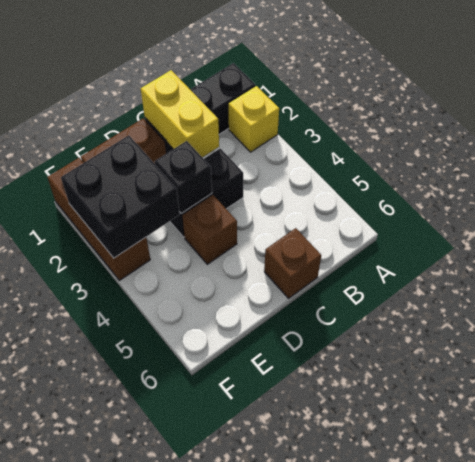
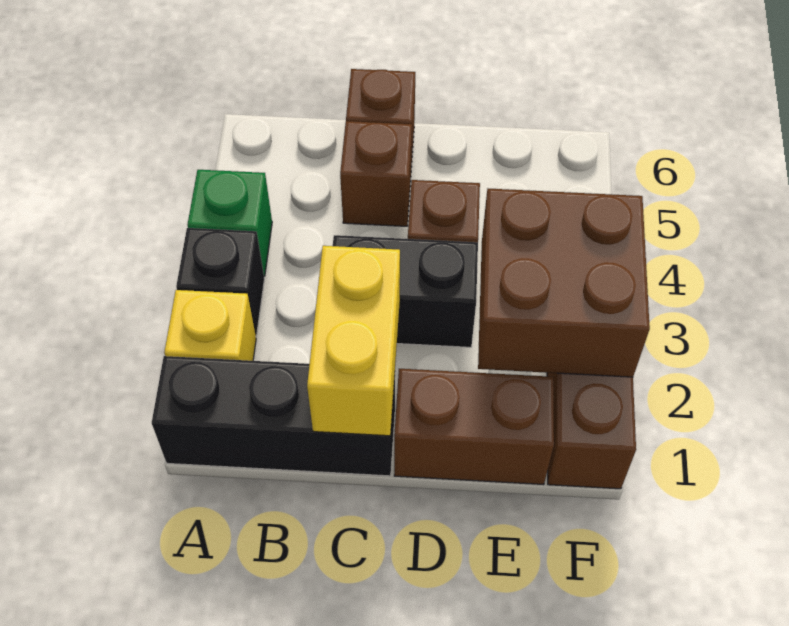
none -> green 1x1 brick [187,170,272,276]
none -> brown 1x1 brick [340,121,412,226]
black 1x1 brick [155,141,212,213] -> black 1x1 brick moved to [176,228,264,336]
black 2x2 brick [61,135,180,258] -> brown 2x2 brick [478,189,650,377]

